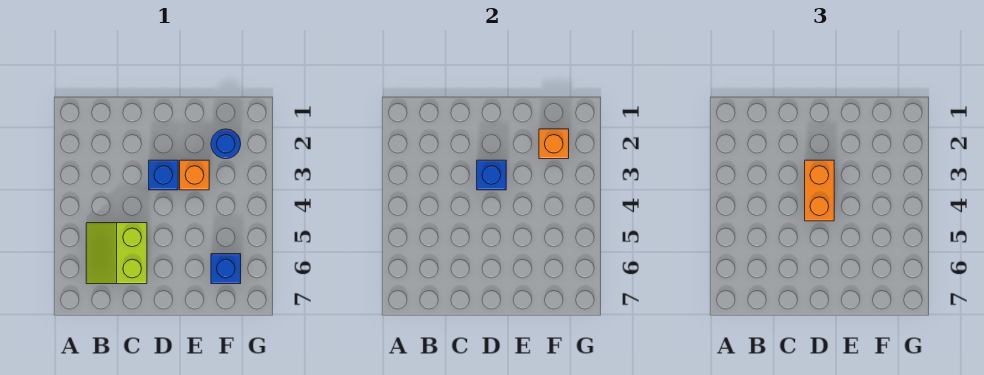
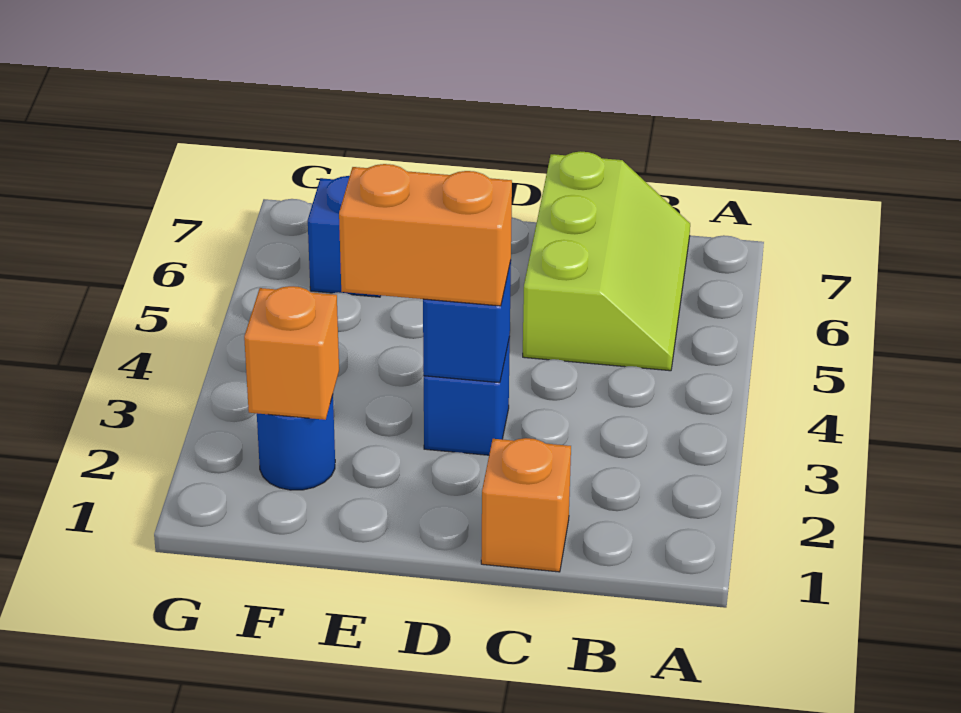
lime 2x2 slope [86,223,147,284] -> lime 2x3 slope [523,151,690,371]
orange 1x2 brick [805,160,834,221] -> orange 1x2 brick turned to [339,164,512,306]
orange 1x1 brick [180,160,209,190] -> orange 1x1 brick moved to [481,438,571,572]

